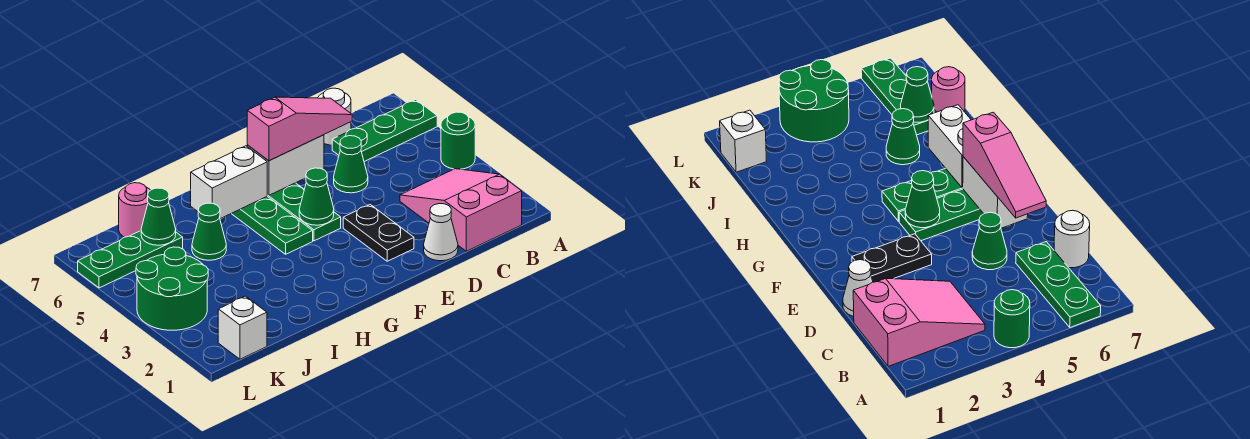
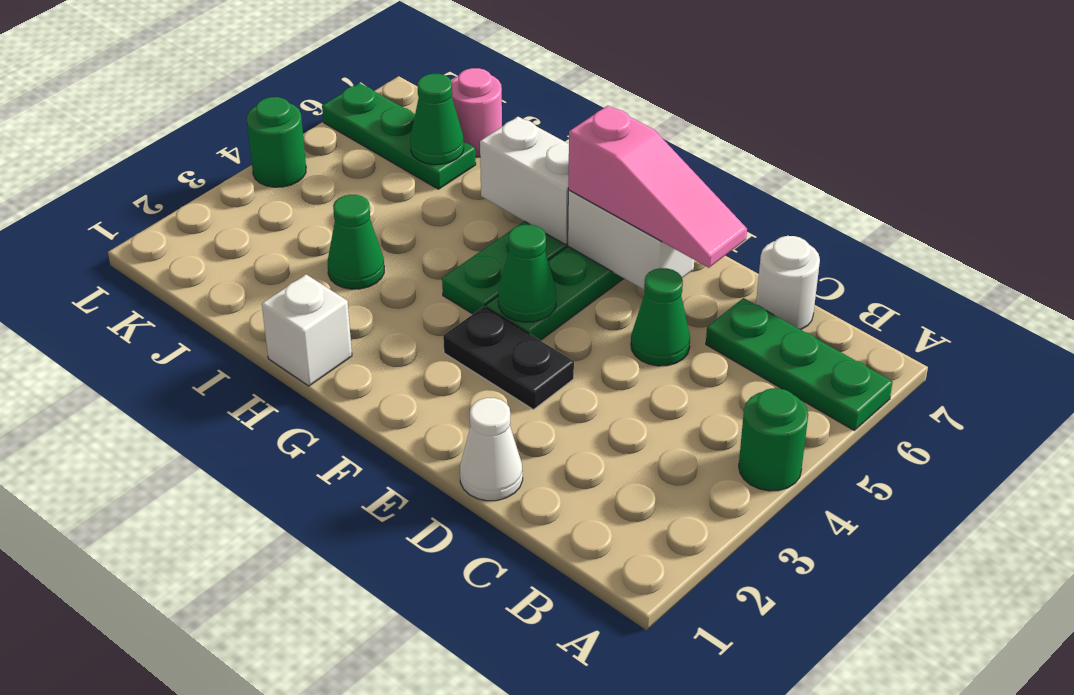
pink 2x3 slope [400,169,522,251] -> none
black 1x2 plate [343,205,414,261] -> black 1x2 plate turned to [443,306,574,409]
green 1x1 cone [192,203,226,260] -> green 1x1 cone moved to [328,195,384,289]
white 1x1 brick [218,296,267,359] -> white 1x1 brick moved to [262,275,352,386]
green 2x2 round brick [136,247,208,330] -> green 1x1 round brick [247,97,306,187]

